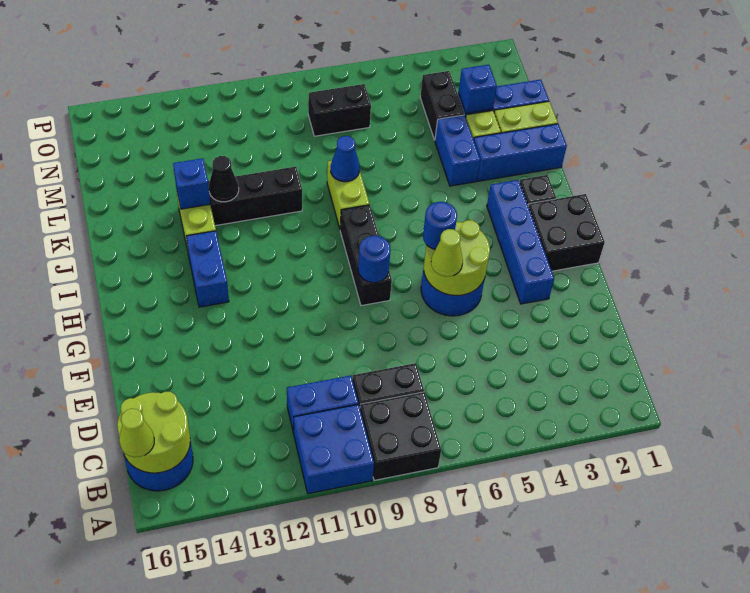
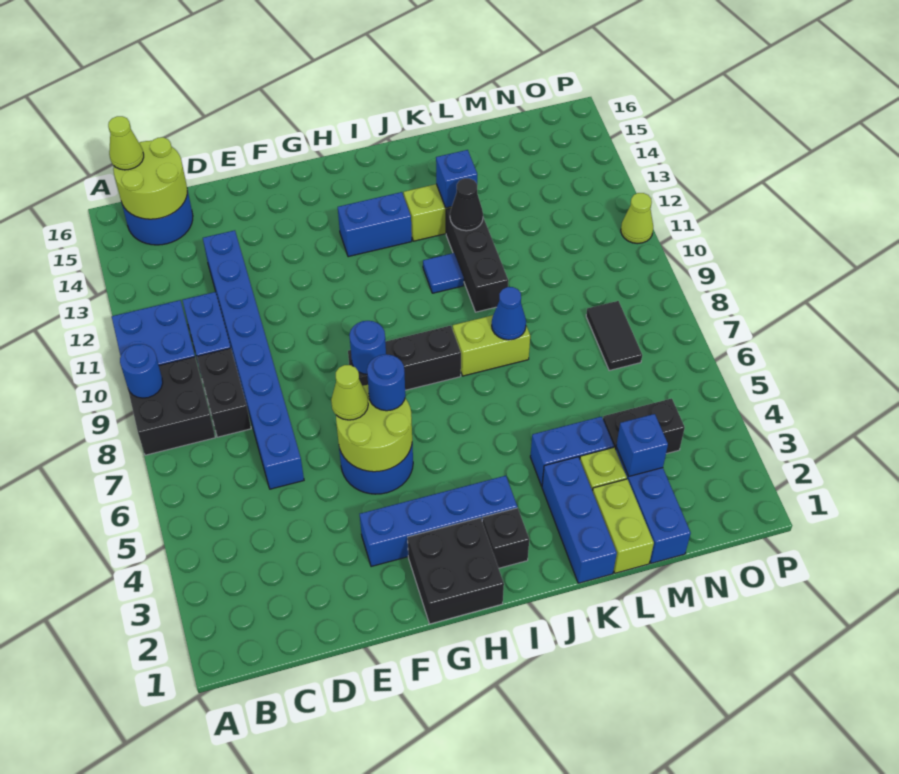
none -> blue 1x1 round brick [120,344,163,398]
none -> blue 1x8 brick [203,230,304,489]
none -> blue 1x1 tile [423,253,464,293]
black 1x2 brick [308,84,371,136] -> black 1x2 tile [586,301,642,370]
none -> lime 1x1 cone [621,193,653,244]

